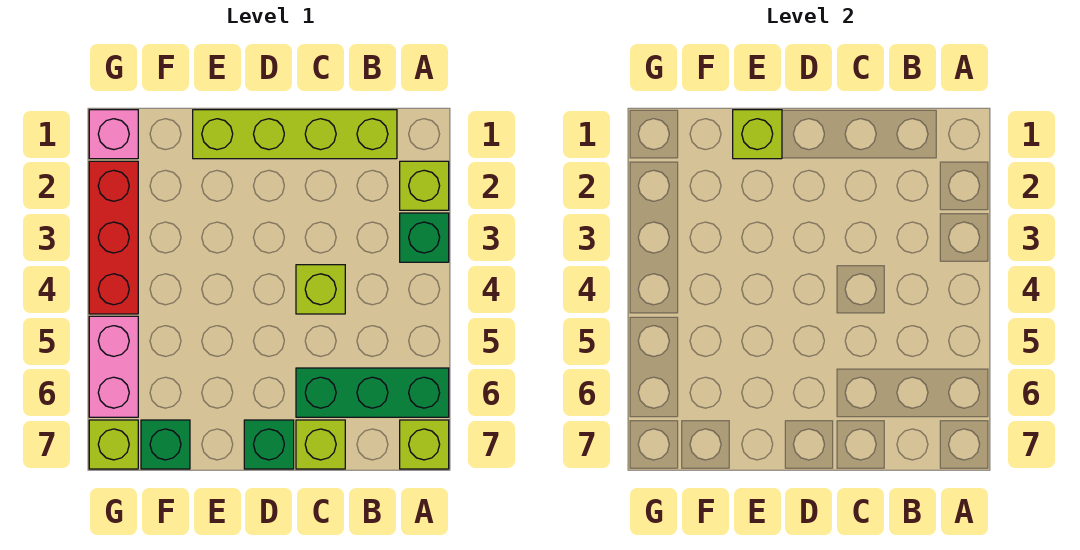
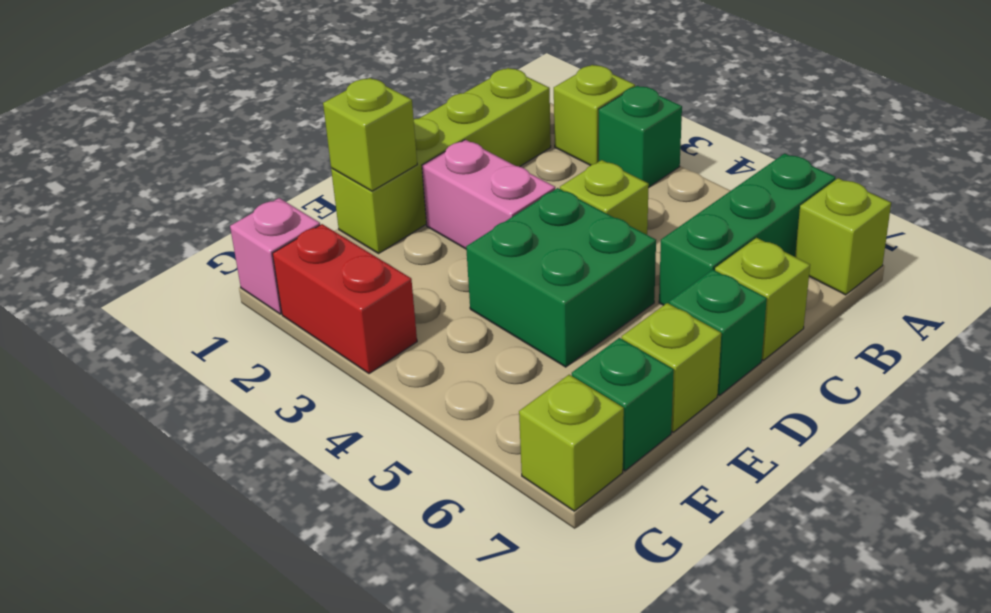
none -> green 2x2 brick [466,188,656,367]
none -> lime 1x1 brick [622,303,721,432]
red 1x3 brick [89,161,138,314] -> red 1x2 brick [273,224,417,374]
pink 1x2 brick [89,316,138,417] -> pink 1x2 brick moved to [422,140,555,249]

